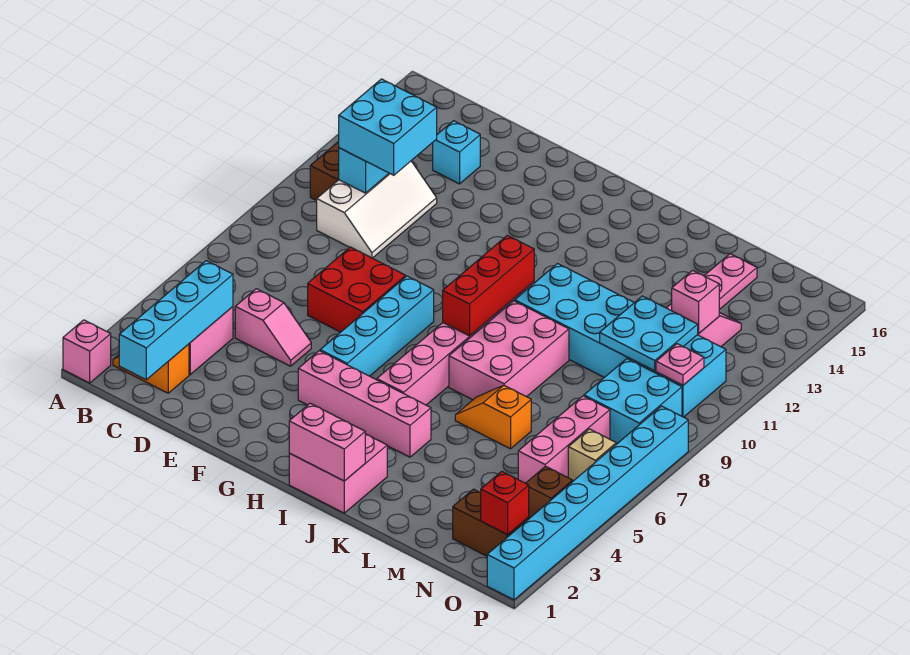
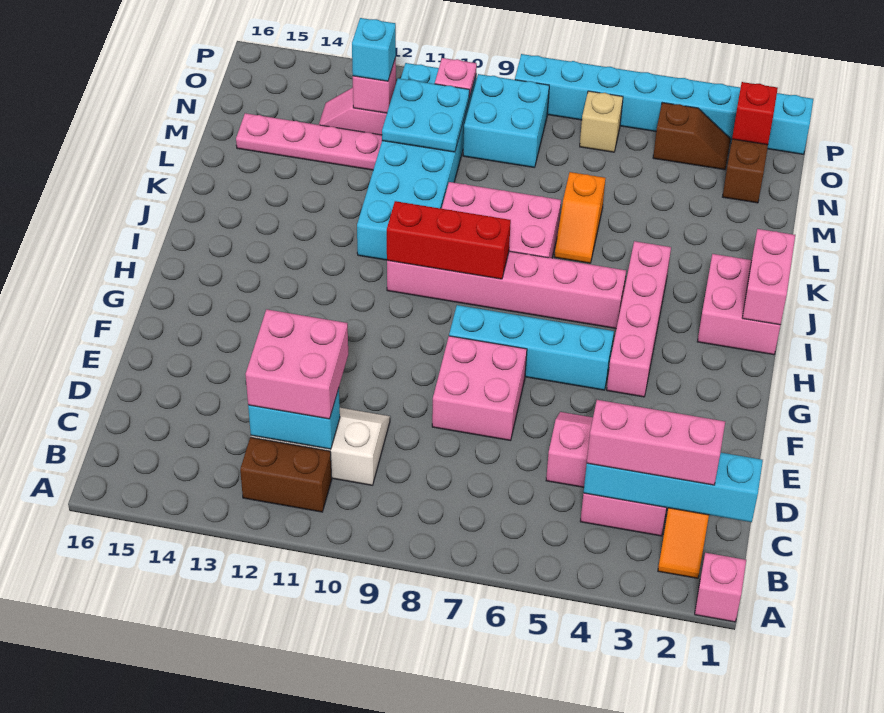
cyan 2x2 brick [339,79,437,175] -> pink 2x2 brick [245,309,348,419]
cyan 1x1 brick [433,121,480,184] -> cyan 1x1 brick moved to [352,18,396,81]
red 2x2 brick [308,247,406,332] -> pink 2x2 brick [432,336,527,441]
pink 1x3 brick [518,396,610,483] -> pink 1x3 brick moved to [587,400,725,485]

